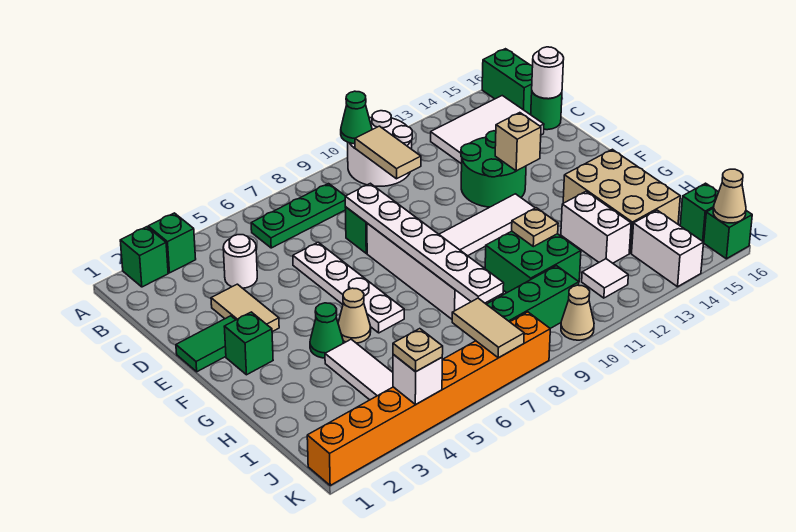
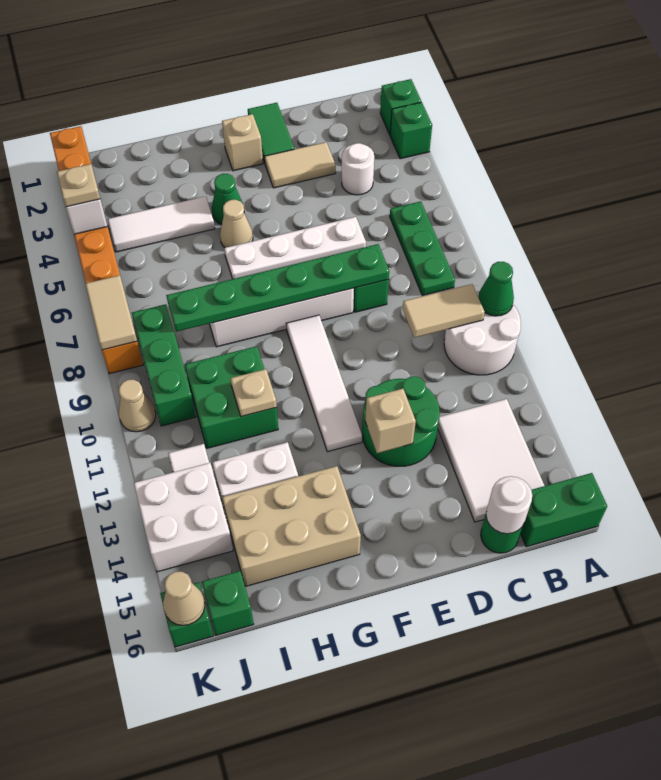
white 1x6 plate [345,183,504,303] -> green 1x6 plate [166,244,389,332]
green 1x1 brick [224,312,273,375] -> tan 1x1 brick [222,114,263,171]
tan 1x2 tile [452,298,524,358] -> tan 1x2 tile turned to [85,275,137,350]
white 1x2 brick [632,210,704,287] -> white 2x2 brick [134,463,233,572]

